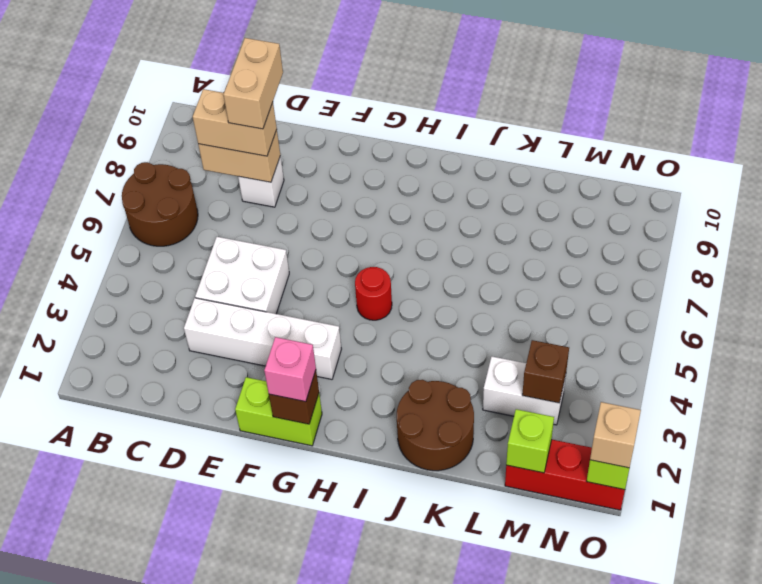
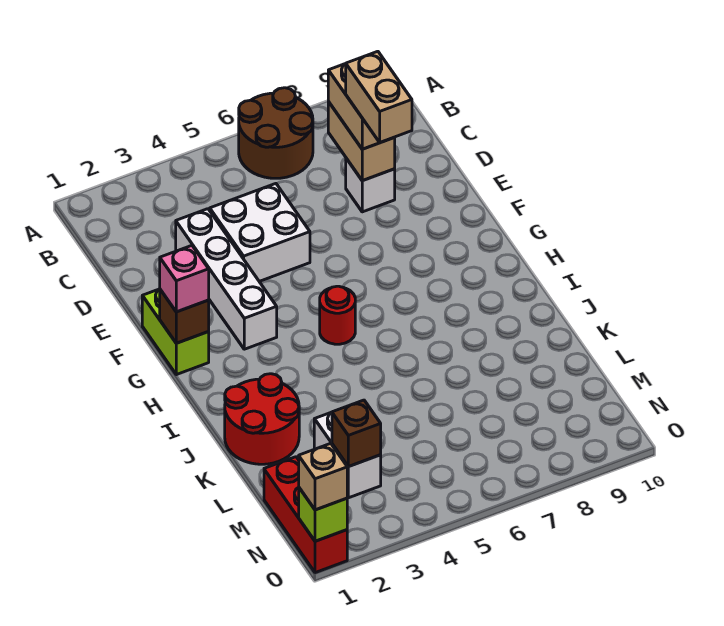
tan 1x2 brick [224,38,283,129] -> tan 1x2 brick turned to [346,51,412,143]
brown 2x2 round brick [397,380,474,471] -> red 2x2 round brick [225,374,299,464]
lime 1x1 brick [506,409,554,473] -> none

